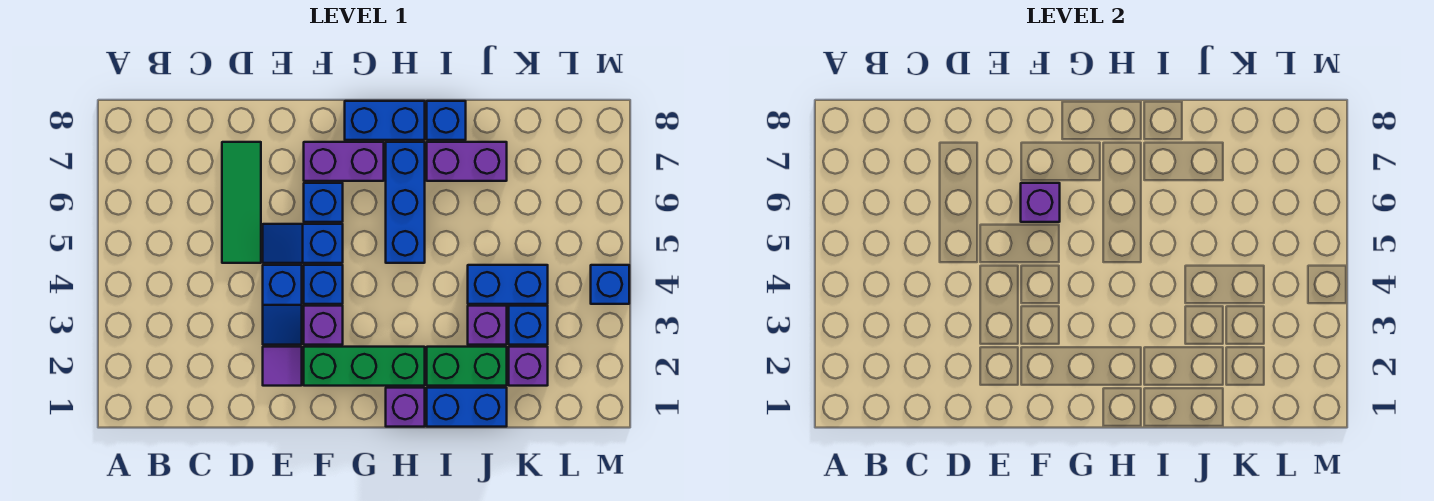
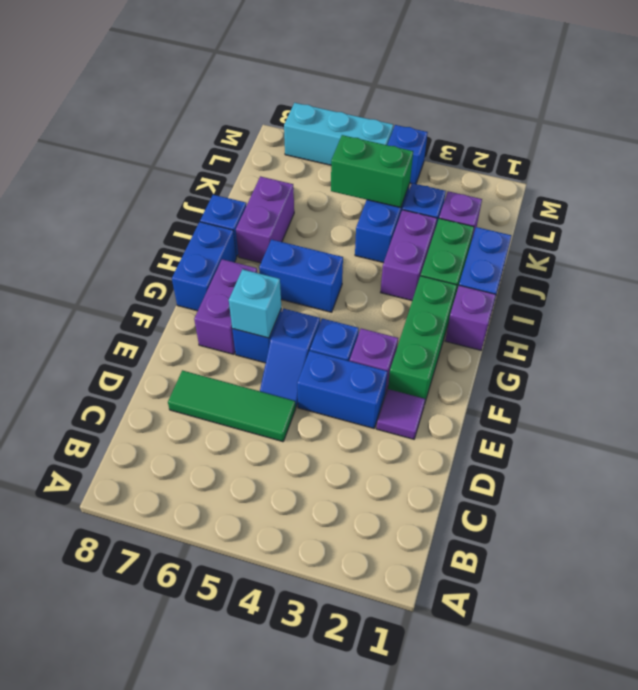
blue 1x2 slope [263,265,302,345] -> blue 1x2 brick [297,351,387,428]
purple 1x1 brick [1021,183,1060,222] -> cyan 1x1 brick [229,269,281,338]
blue 1x3 brick [386,142,425,263] -> blue 1x2 brick [259,239,343,312]
purple 1x1 brick [468,306,507,345] -> purple 1x2 brick [381,210,437,300]
none -> green 1x2 brick [331,135,413,208]
none -> cyan 1x3 brick [284,103,393,165]

